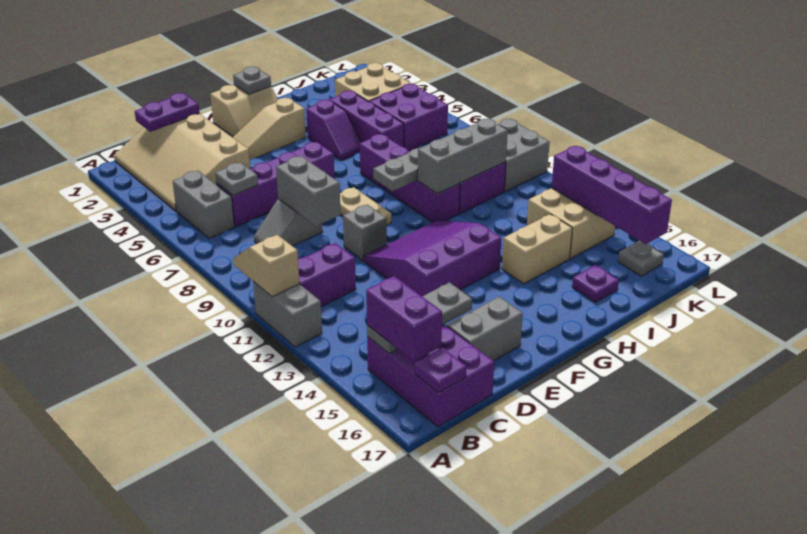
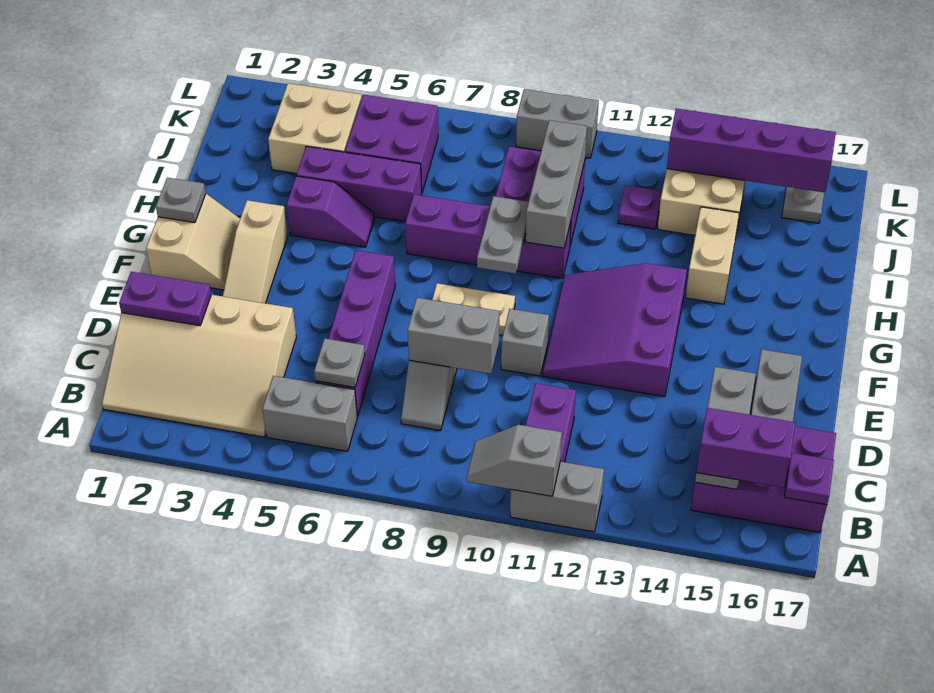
tan 1x2 slope [233,235,300,297] -> grey 1x2 slope [467,425,562,496]
purple 1x2 plate [135,93,200,132] -> purple 1x2 plate turned to [119,272,212,326]
purple 1x1 plate [572,265,619,302] -> purple 1x1 plate moved to [618,185,662,229]
grey 2x2 brick [498,119,550,192] -> grey 1x2 brick [516,89,599,158]

